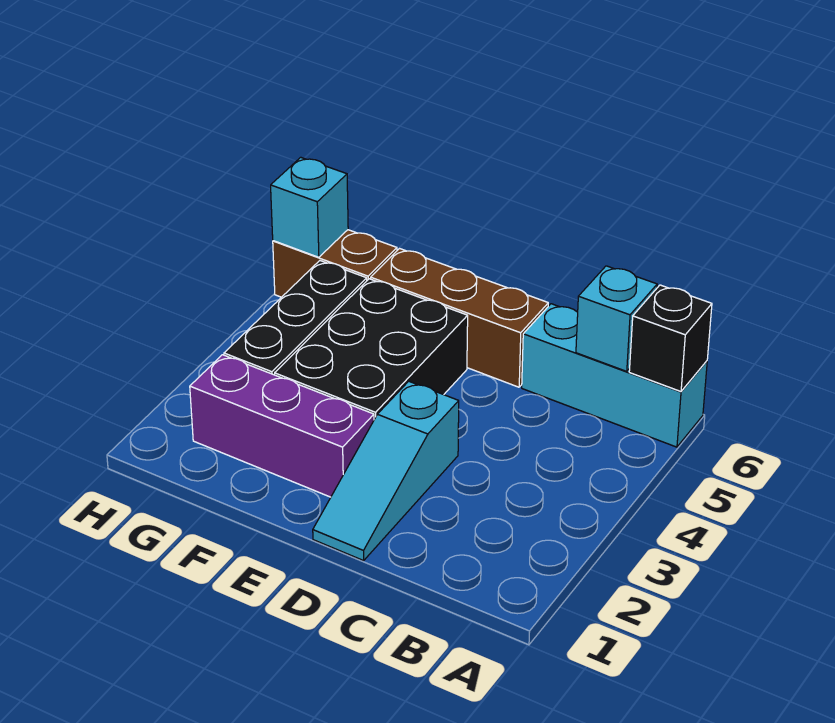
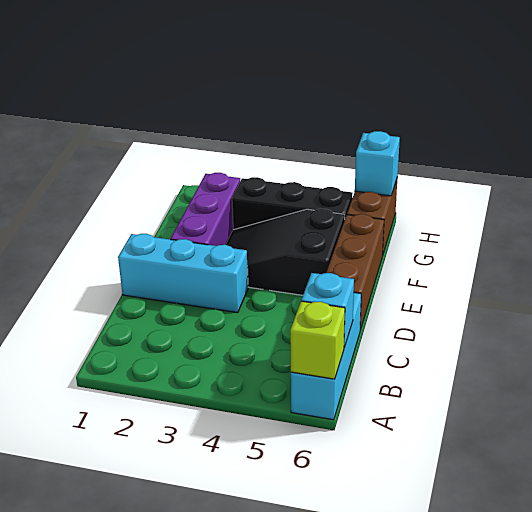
black 1x1 brick [629,285,712,391] -> lime 1x1 brick [290,301,345,379]
cyan 1x3 slope [313,381,459,561] -> cyan 1x3 brick [118,234,248,313]
black 2x3 brick [275,279,468,419] -> black 2x3 slope [226,209,345,295]

